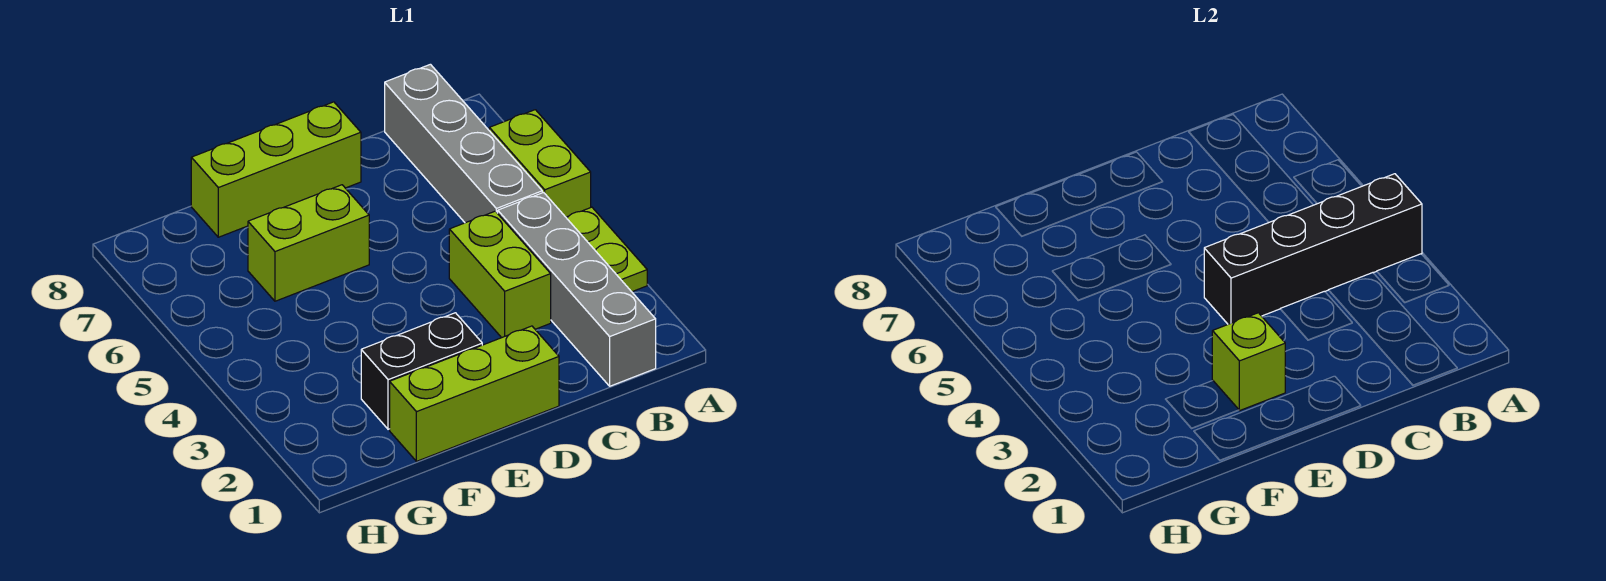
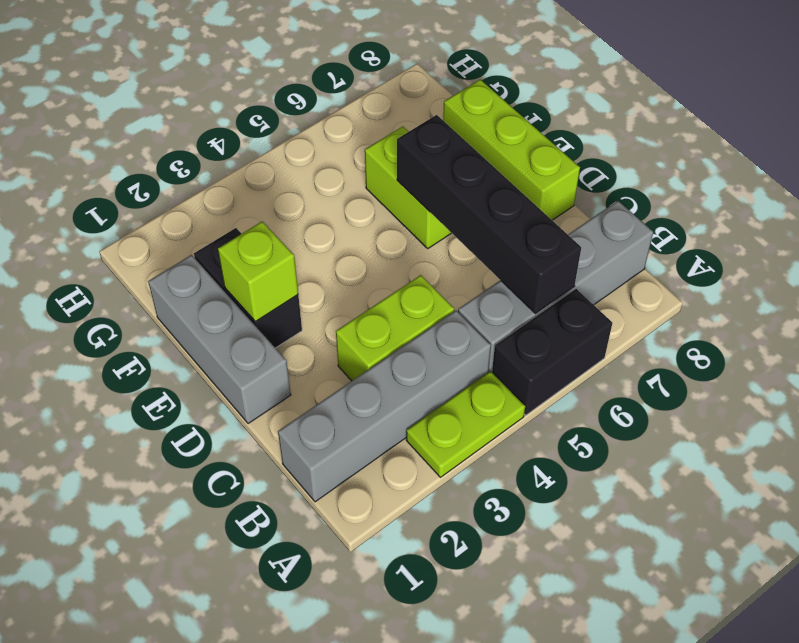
black 1x4 brick [1204,174,1422,324] -> black 1x4 brick moved to [397,115,581,314]
lime 1x2 brick [489,110,591,217] -> black 1x2 brick [492,289,612,415]
lime 1x3 brick [390,326,559,461] -> grey 1x3 brick [148,255,291,424]

